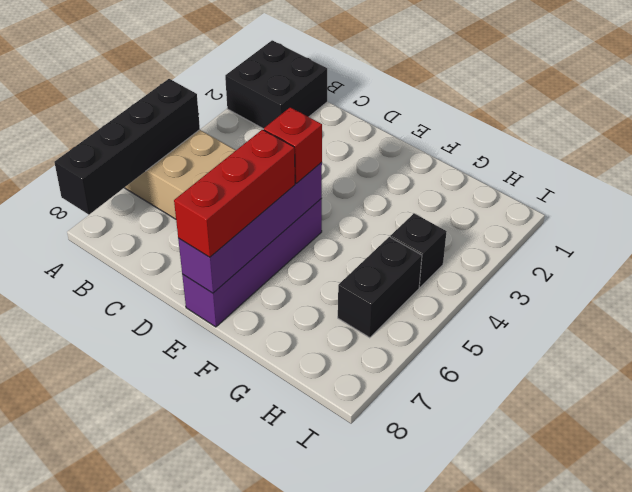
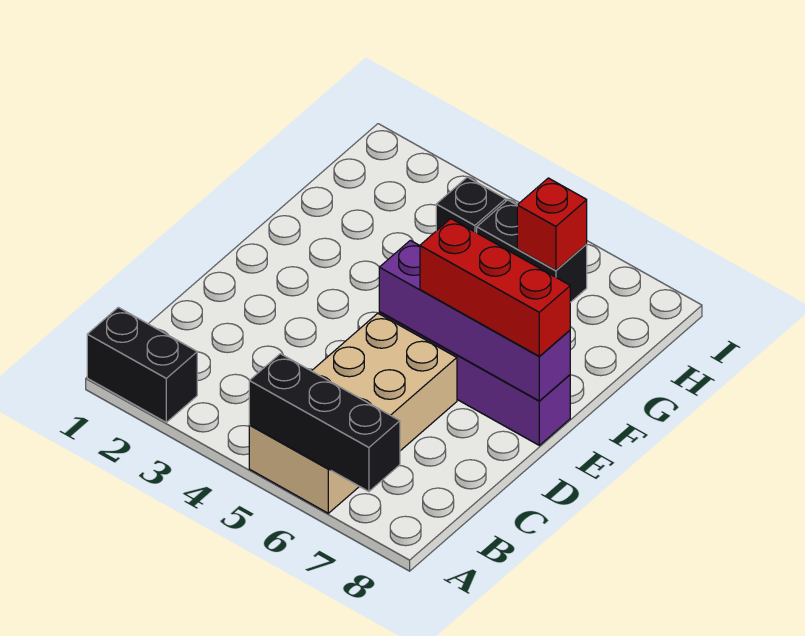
black 2x2 brick [225,40,327,129] -> black 1x2 brick [87,307,197,422]
black 1x4 brick [54,79,200,215] -> black 1x3 brick [249,354,400,491]
red 1x1 brick [264,107,322,184] -> red 1x1 brick moved to [517,178,587,270]

